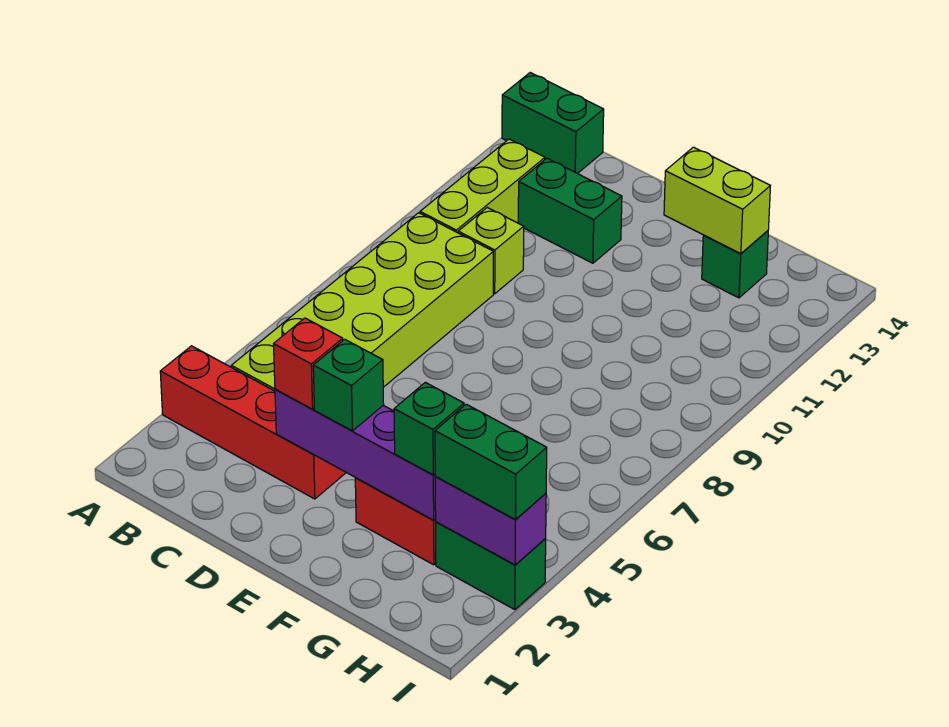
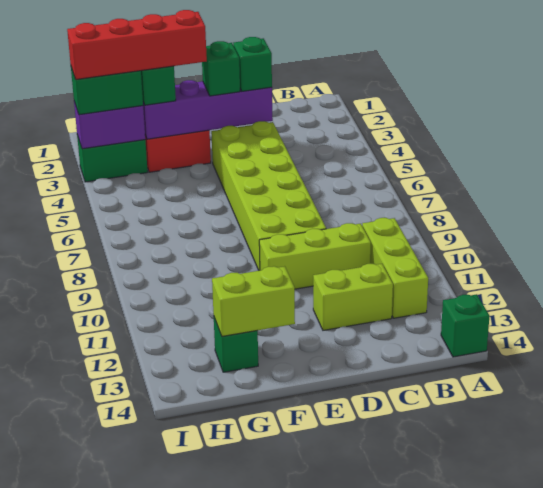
red 1x4 brick [160,346,346,499] -> red 1x4 brick moved to [67,10,207,79]
green 1x2 brick [502,73,604,174] -> green 1x1 brick [441,294,489,357]
lime 2x6 brick [231,213,493,391] -> lime 2x6 brick moved to [211,121,326,271]
lime 1x1 brick [458,208,524,294] -> lime 1x3 brick [259,223,371,289]
green 1x2 brick [518,158,622,263] -> lime 1x2 brick [313,264,393,330]
red 1x1 brick [274,318,343,409] -> green 1x1 brick [233,37,272,91]

